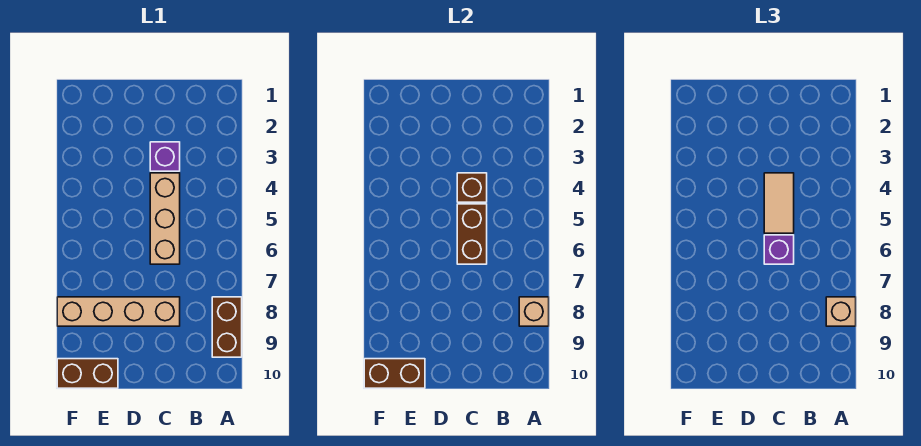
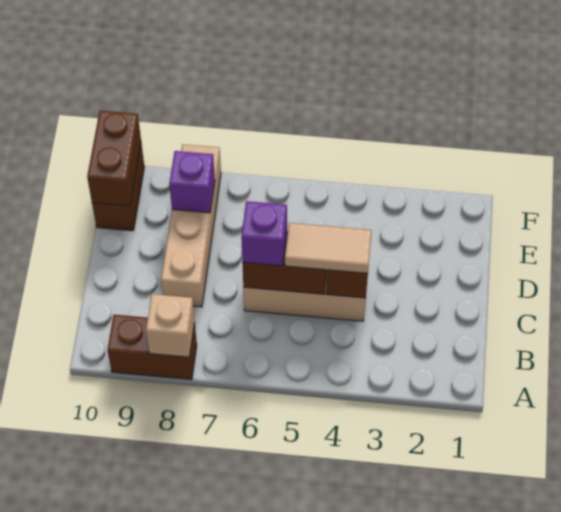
tan 1x1 brick [826,297,856,326] -> none
purple 1x1 brick [150,142,180,171] -> purple 1x1 brick moved to [169,151,215,213]

